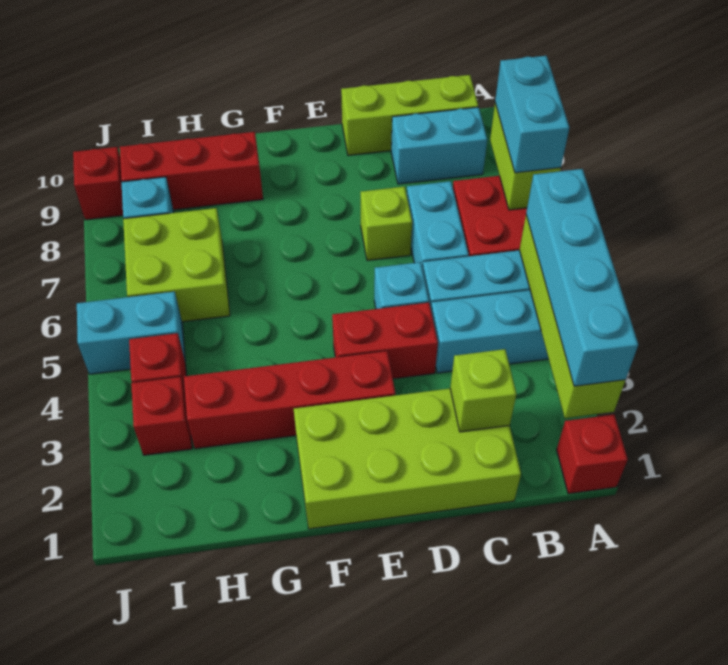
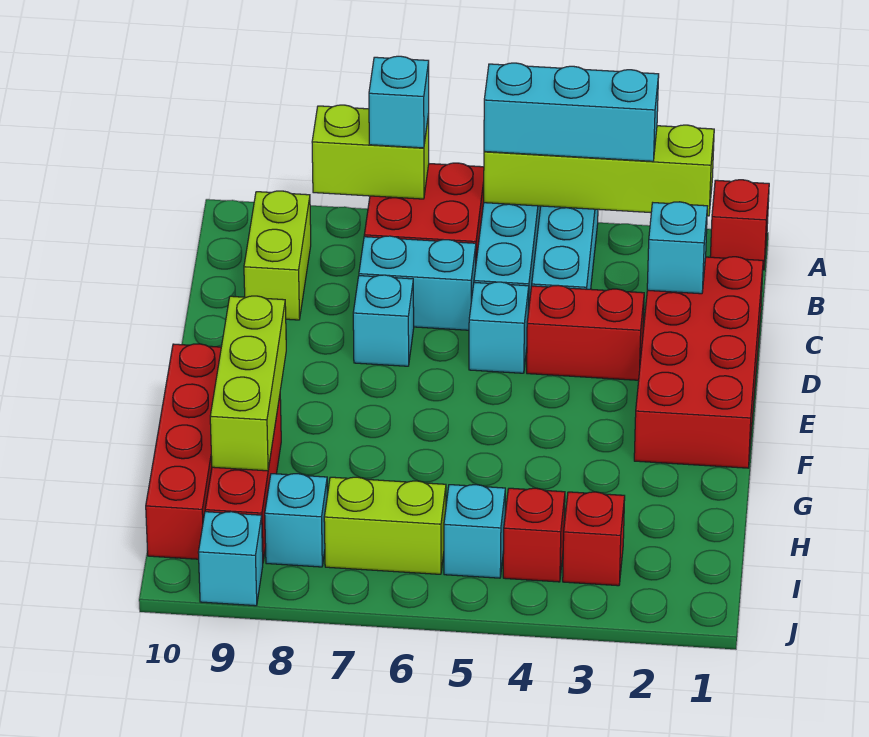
cyan 1x4 brick [526,169,638,386] -> cyan 1x3 brick [484,63,659,161]
cyan 1x2 brick [495,56,569,173] -> cyan 1x1 brick [369,56,429,148]
cyan 1x2 brick [391,107,487,184] -> lime 1x2 brick [244,191,311,320]
lime 1x3 brick [341,75,478,155] -> lime 1x3 brick moved to [210,296,286,471]
lime 2x4 brick [294,389,521,529] -> red 2x4 brick [634,257,763,468]
lime 1x1 brick [450,349,516,432] -> cyan 1x1 brick [647,202,707,294]
red 1x2 brick [332,303,438,379] -> red 1x2 brick turned to [527,285,644,380]
lime 1x1 brick [361,187,412,261] -> cyan 1x1 brick [353,275,414,366]
red 1x4 brick [184,351,395,449] -> red 1x4 brick moved to [146,344,221,559]
lime 2x2 brick [123,208,230,322] -> lime 1x2 brick [324,477,446,574]
cyan 1x2 brick [77,292,185,374] -> cyan 1x1 brick [444,485,505,578]
red 1x1 brick [73,147,123,220] -> cyan 1x1 brick [198,512,263,606]

